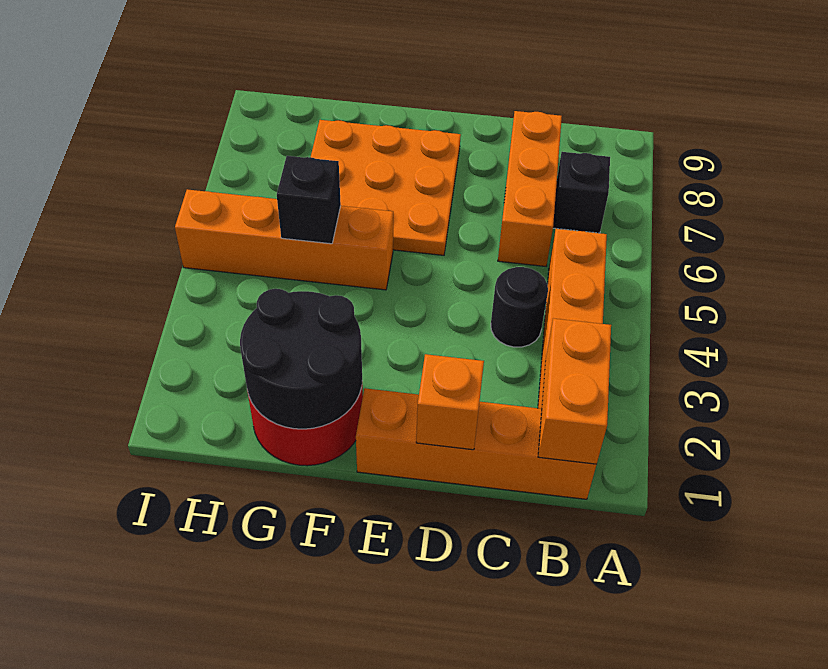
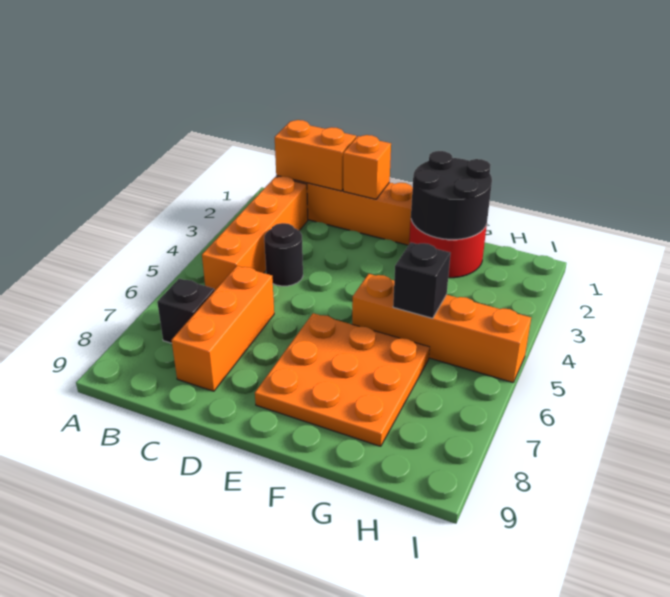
orange 1x2 brick [538,318,611,464] -> orange 1x2 brick turned to [275,120,356,191]

